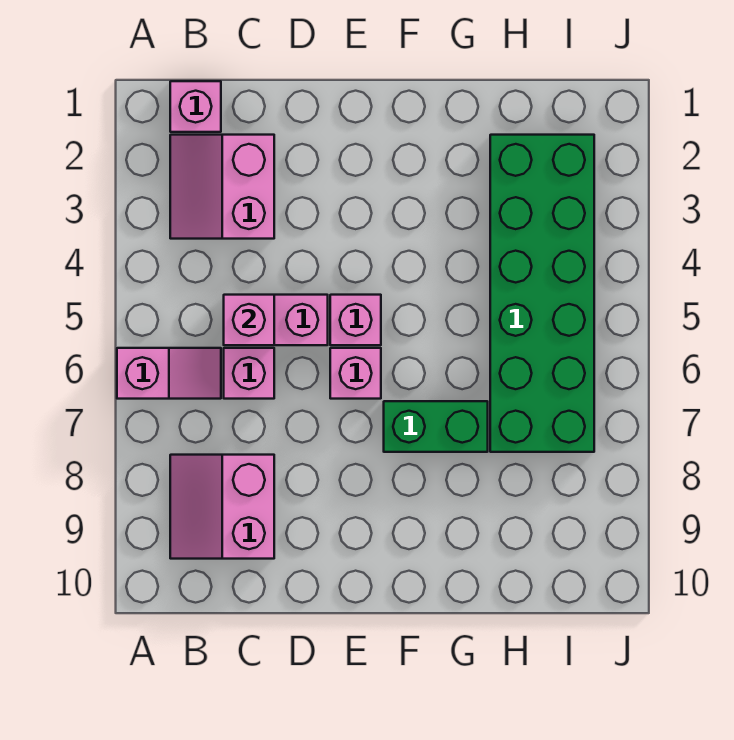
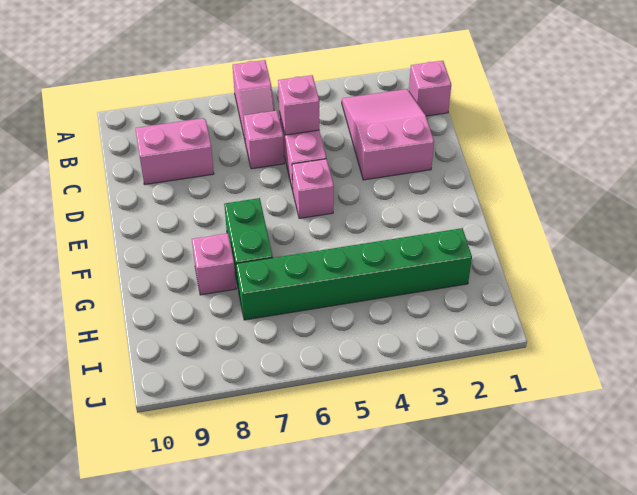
pink 2x2 slope [170,135,274,239] -> pink 2x3 slope [342,89,434,180]
pink 1x1 brick [330,348,381,399] -> pink 1x1 brick moved to [192,233,236,295]
green 2x6 brick [490,135,594,452] -> green 1x6 brick [236,228,472,320]

